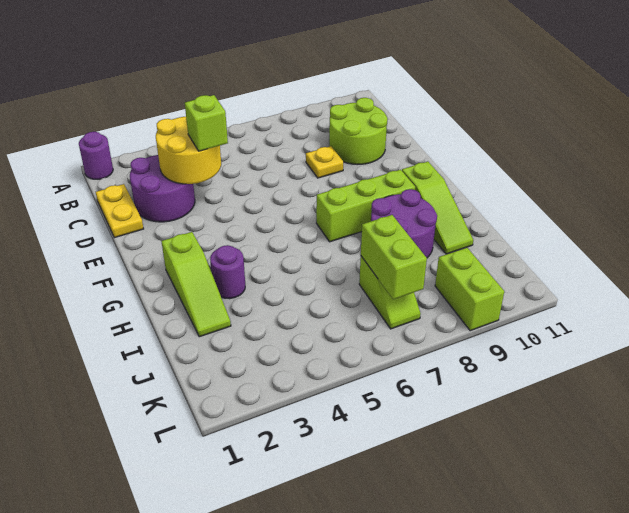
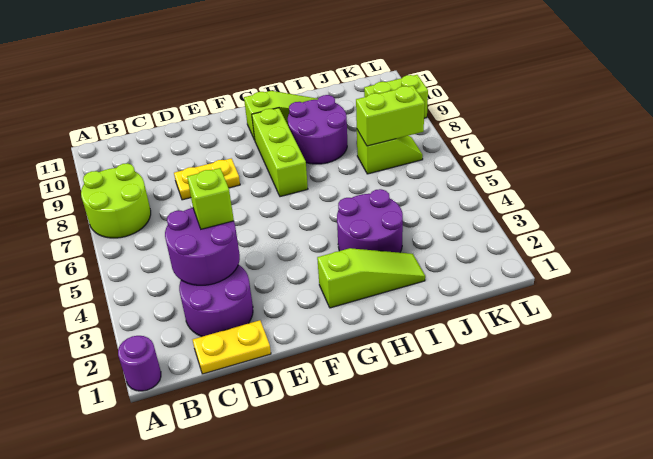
yellow 2x2 round brick [156,117,221,184] -> purple 2x2 round brick [165,208,240,285]
lime 2x2 round brick [329,98,388,164] -> lime 2x2 round brick moved to [81,163,151,238]
yellow 1x1 plate [306,146,343,178] -> yellow 1x2 plate [174,158,240,200]
purple 1x1 round brick [210,245,245,299] -> purple 2x2 round brick [337,189,403,253]

